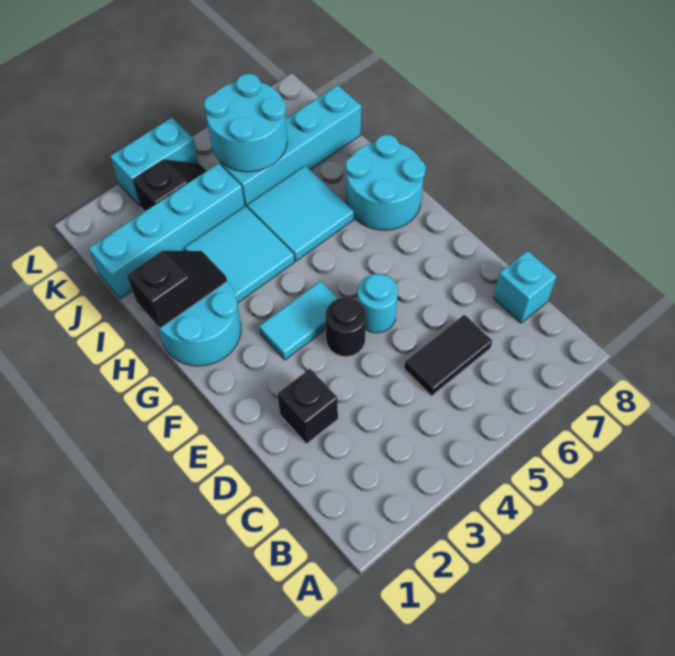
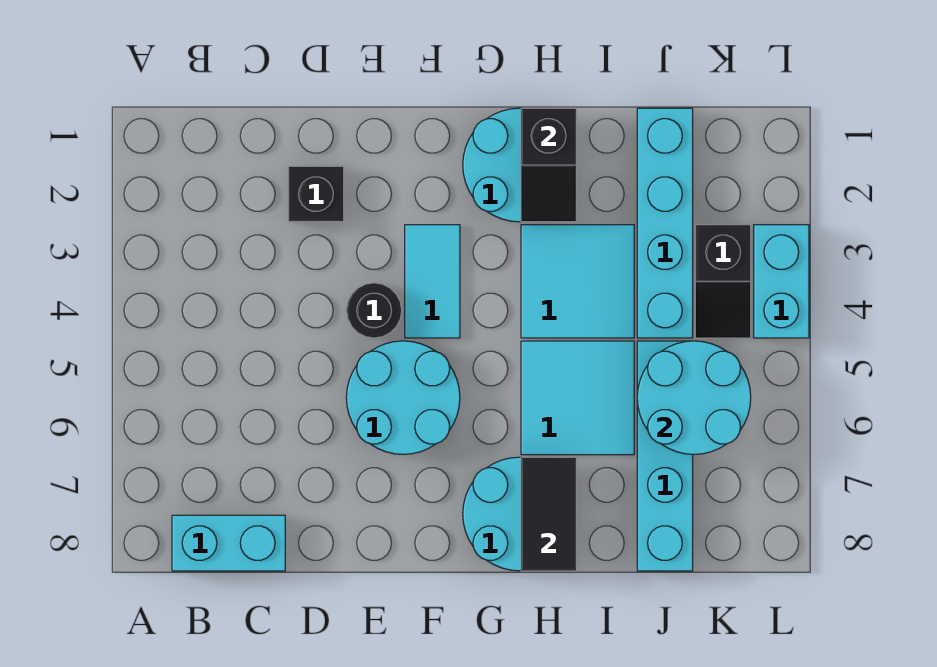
black 1x2 tile [404,315,492,396] -> black 1x2 tile moved to [521,457,576,571]
cyan 1x1 brick [493,251,556,323] -> cyan 1x2 brick [172,515,285,571]
cyan 1x1 round brick [358,274,398,333] -> cyan 2x2 round brick [346,341,460,454]

